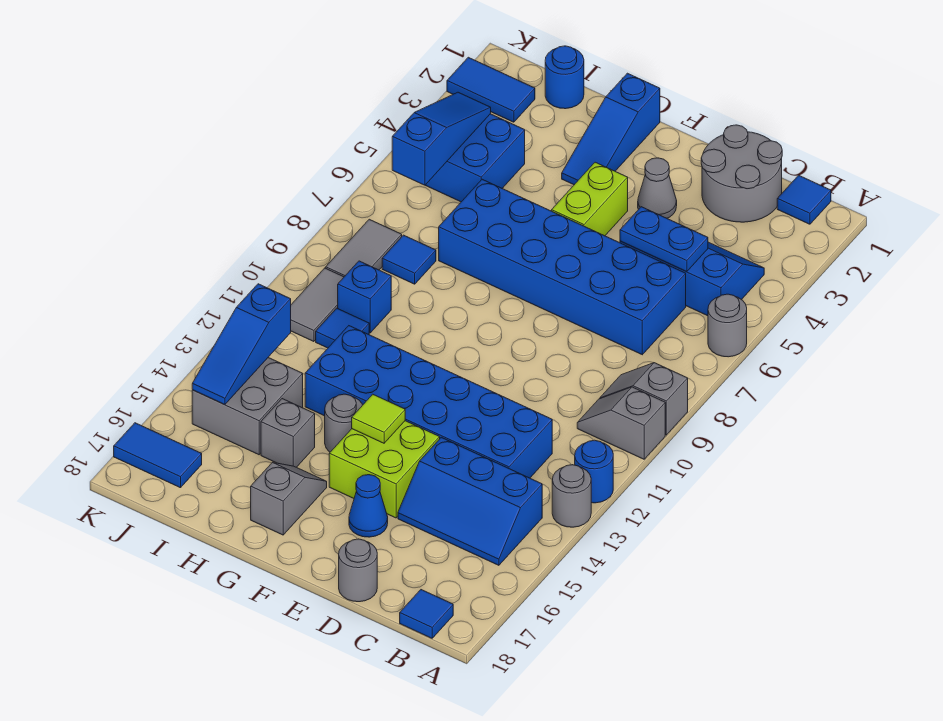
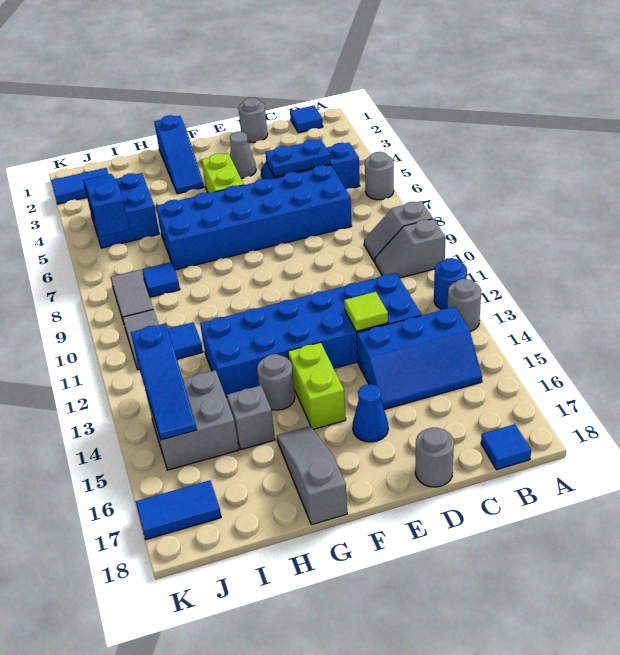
grey 2x2 round brick [701,125,782,222] -> grey 1x1 round brick [238,98,268,142]
lime 2x2 brick [329,421,440,518] -> lime 1x2 brick [288,342,346,429]
lime 1x1 tile [352,394,405,443] -> lime 1x1 tile moved to [344,292,388,331]
grey 1x2 slope [251,462,327,535] -> grey 1x3 slope [277,426,347,525]
blue 1x1 round brick [545,46,584,109] -> none
blue 1x1 brick [338,261,391,333] -> none

